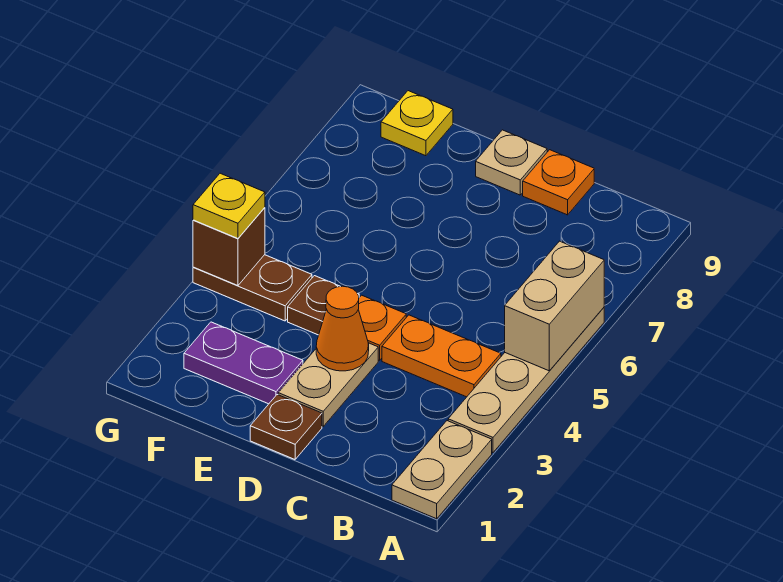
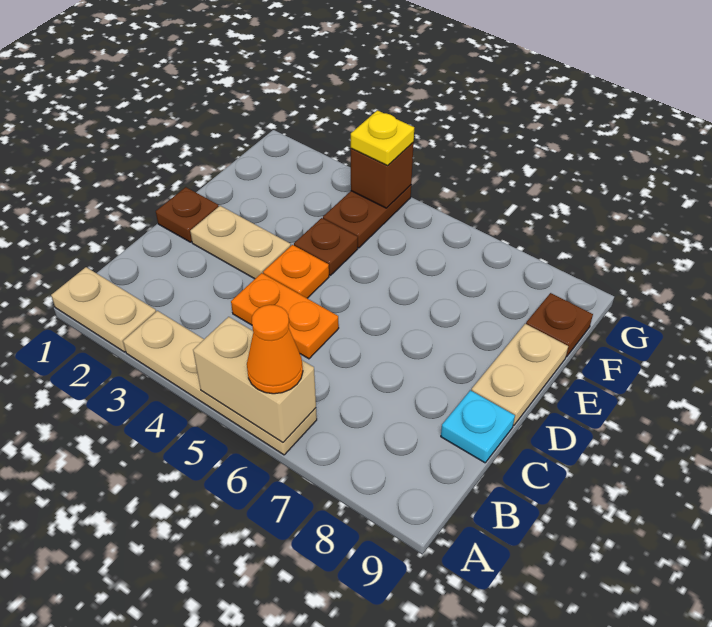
orange 1x2 plate [382,315,501,397] -> orange 1x2 plate turned to [231,273,339,359]
orange 1x1 plate [523,150,594,215] -> cyan 1x1 plate [441,390,515,463]
orange 1x1 cone [316,286,369,371] -> orange 1x1 cone moved to [247,305,303,394]
tan 1x1 plate [476,130,547,195] -> tan 1x2 plate [471,324,568,426]
purple 1x2 plate [184,322,303,404] -> none
yellow 1x1 plate [381,91,453,156] -> brown 1x1 plate [526,293,593,357]

